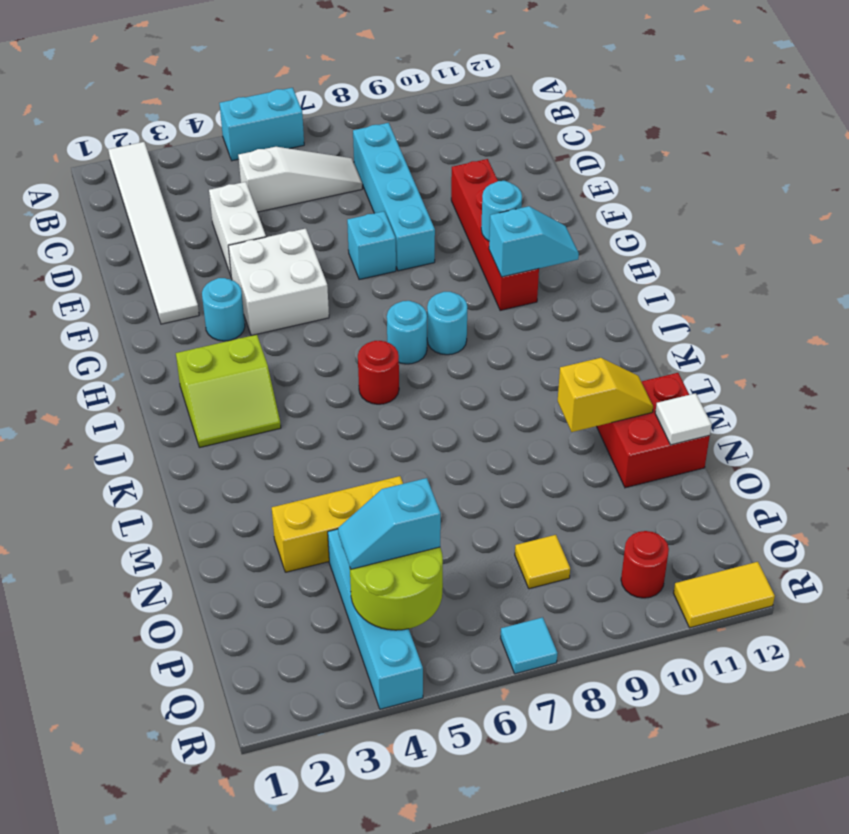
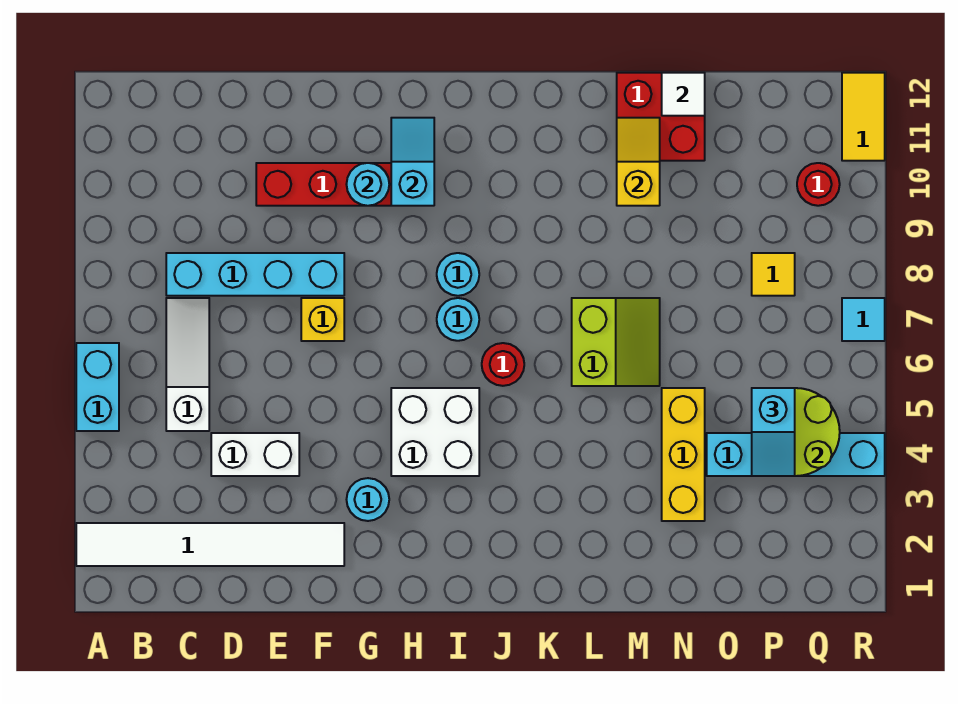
white 2x2 brick [228,229,329,336] -> white 2x2 brick moved to [391,388,479,476]
cyan 1x1 brick [347,211,396,280] -> yellow 1x1 brick [301,298,344,341]
lime 2x2 slope [176,335,281,448] -> lime 2x2 slope moved to [572,298,660,386]

